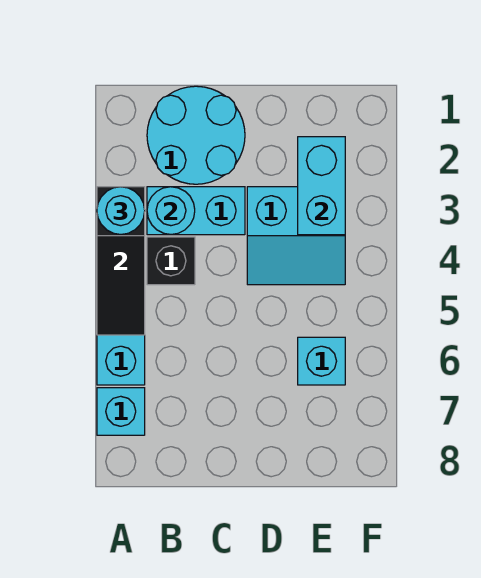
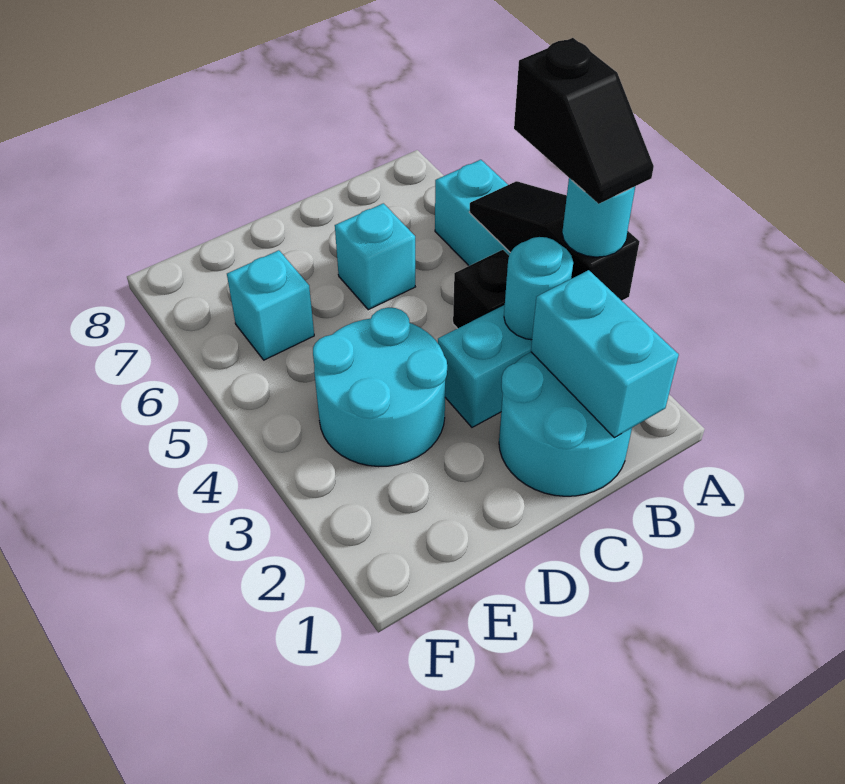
none -> black 1x2 slope [514,38,654,204]
cyan 1x1 brick [97,388,145,435] -> cyan 1x1 brick moved to [335,203,415,310]
cyan 2x2 slope [247,187,345,285] -> cyan 2x2 round brick [313,308,447,467]
cyan 1x2 brick [298,137,345,235] -> cyan 1x2 brick moved to [531,270,679,438]

